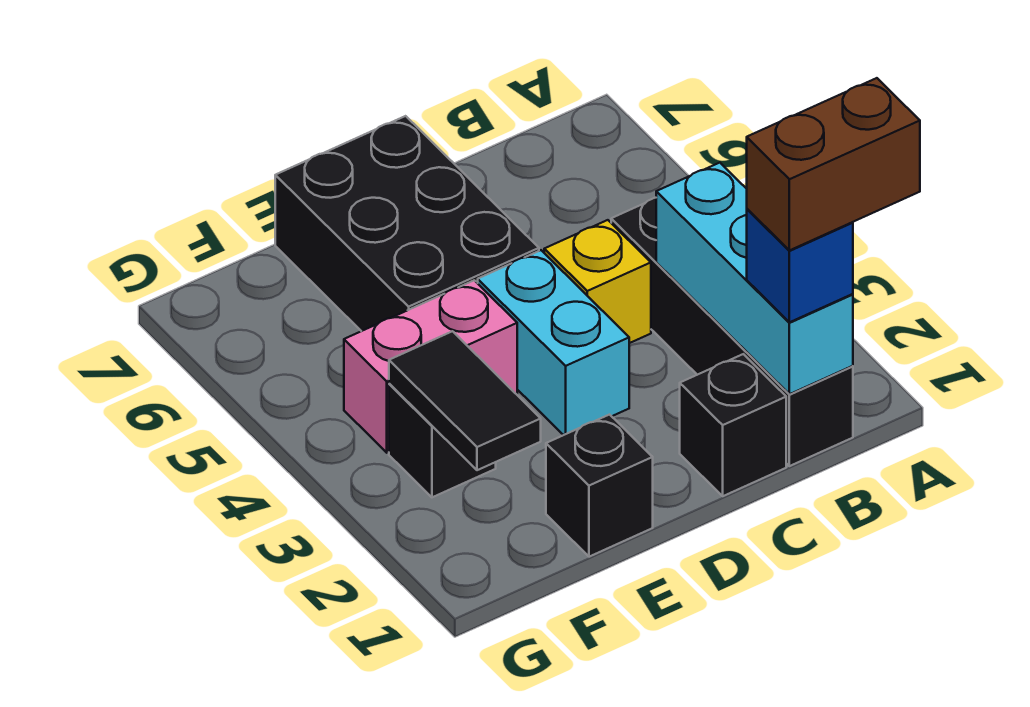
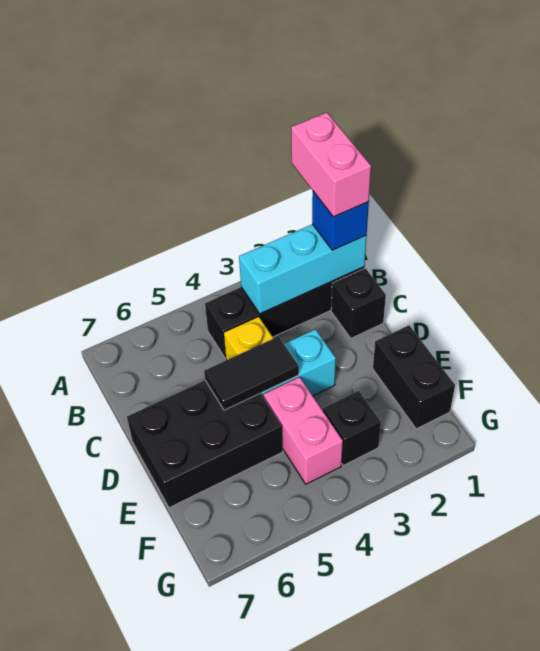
brown 1x2 brick [747,78,920,250] -> pink 1x2 brick [291,113,371,217]
black 1x1 brick [546,415,653,557] -> black 1x2 brick [373,325,455,429]
black 1x2 tile [389,331,541,470] -> black 1x2 tile moved to [204,337,299,410]

